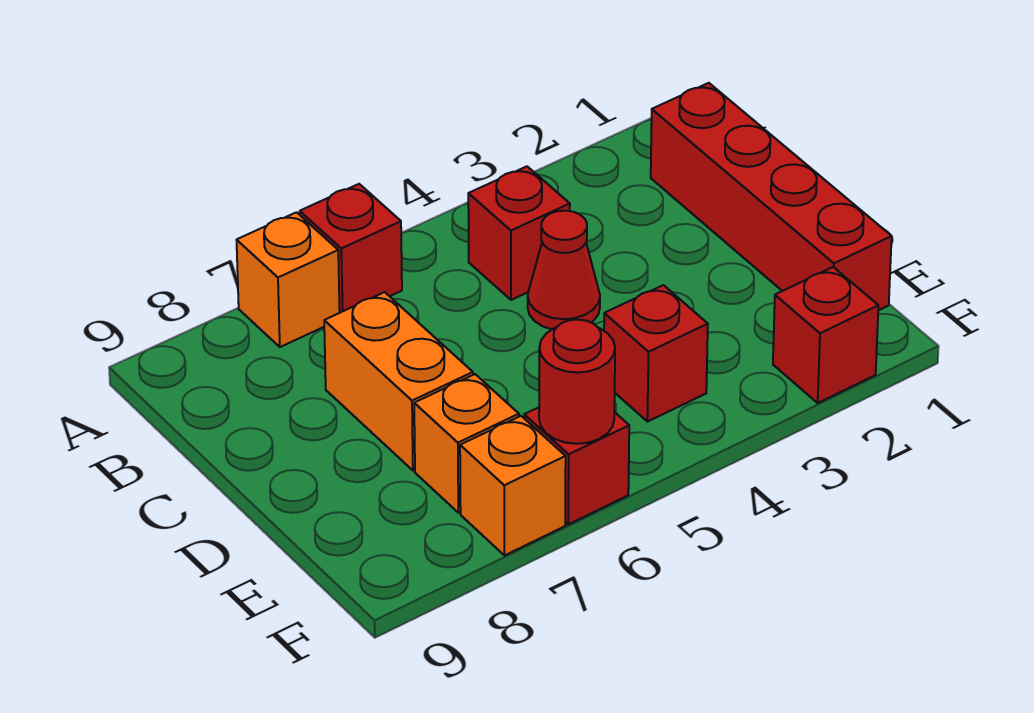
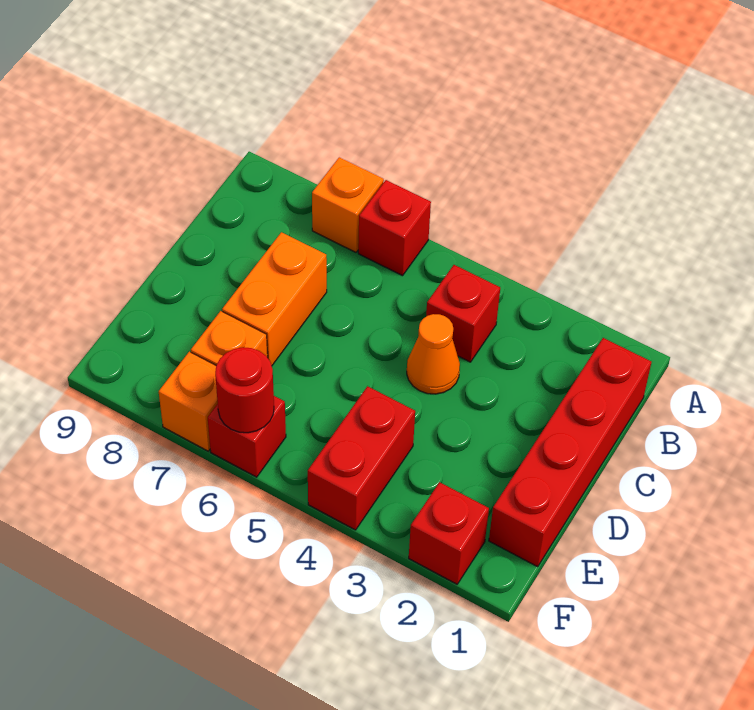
red 1x1 cone [528,211,600,329] -> orange 1x1 cone [407,314,460,394]
red 1x1 brick [604,285,708,422] -> red 1x2 brick [308,386,415,530]

